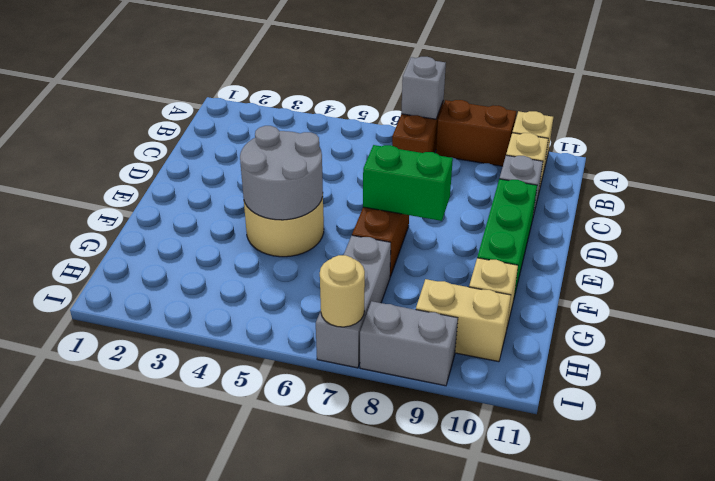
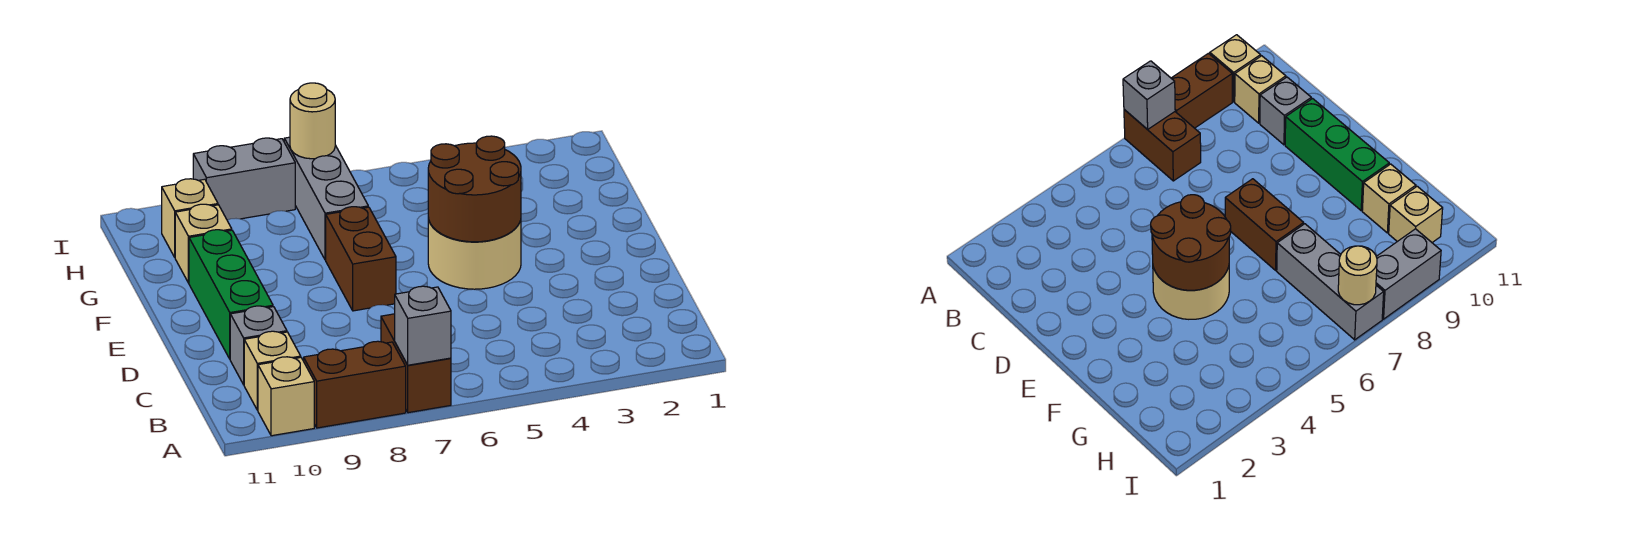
grey 2x2 round brick [240,126,323,220] -> brown 2x2 round brick [428,136,521,242]
green 1x2 brick [363,145,453,221] -> none
tan 1x2 brick [416,279,511,362] -> tan 1x1 brick [162,179,218,257]

